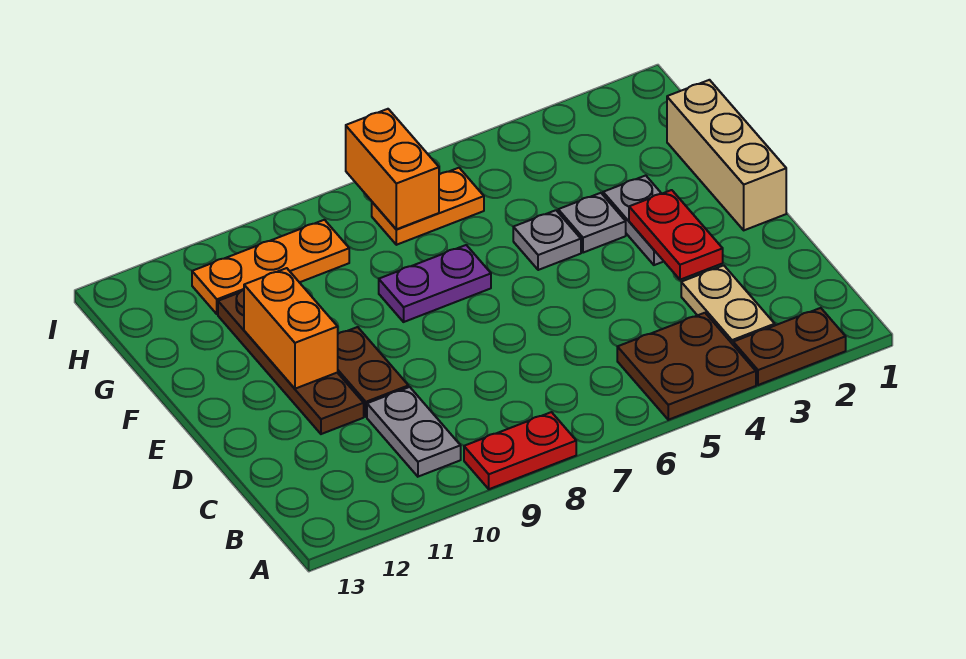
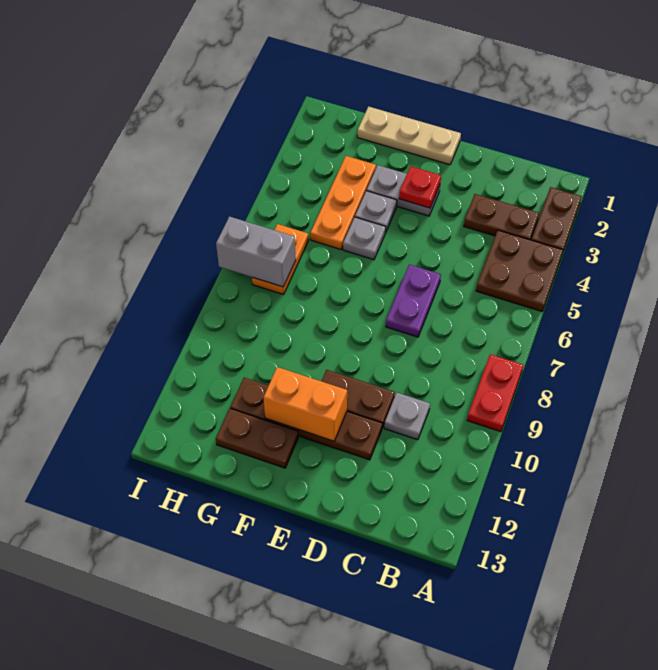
tan 1x2 plate [681,265,775,344] -> brown 1x2 plate [464,194,539,240]
grey 1x2 plate [367,387,461,477] -> grey 1x1 plate [384,393,430,440]
red 1x2 plate [629,190,723,280] -> red 1x1 plate [399,166,441,208]
tan 1x3 brick [667,80,786,230] -> tan 1x3 plate [357,107,461,165]
purple 1x2 plate [379,245,491,322] -> purple 1x2 plate moved to [386,265,441,337]
none -> brown 1x2 plate [216,408,298,468]
orange 1x2 brick [346,109,439,229] -> grey 1x2 brick [216,216,296,287]
orange 1x3 plate [192,220,349,314] -> orange 1x3 plate moved to [310,156,376,249]

